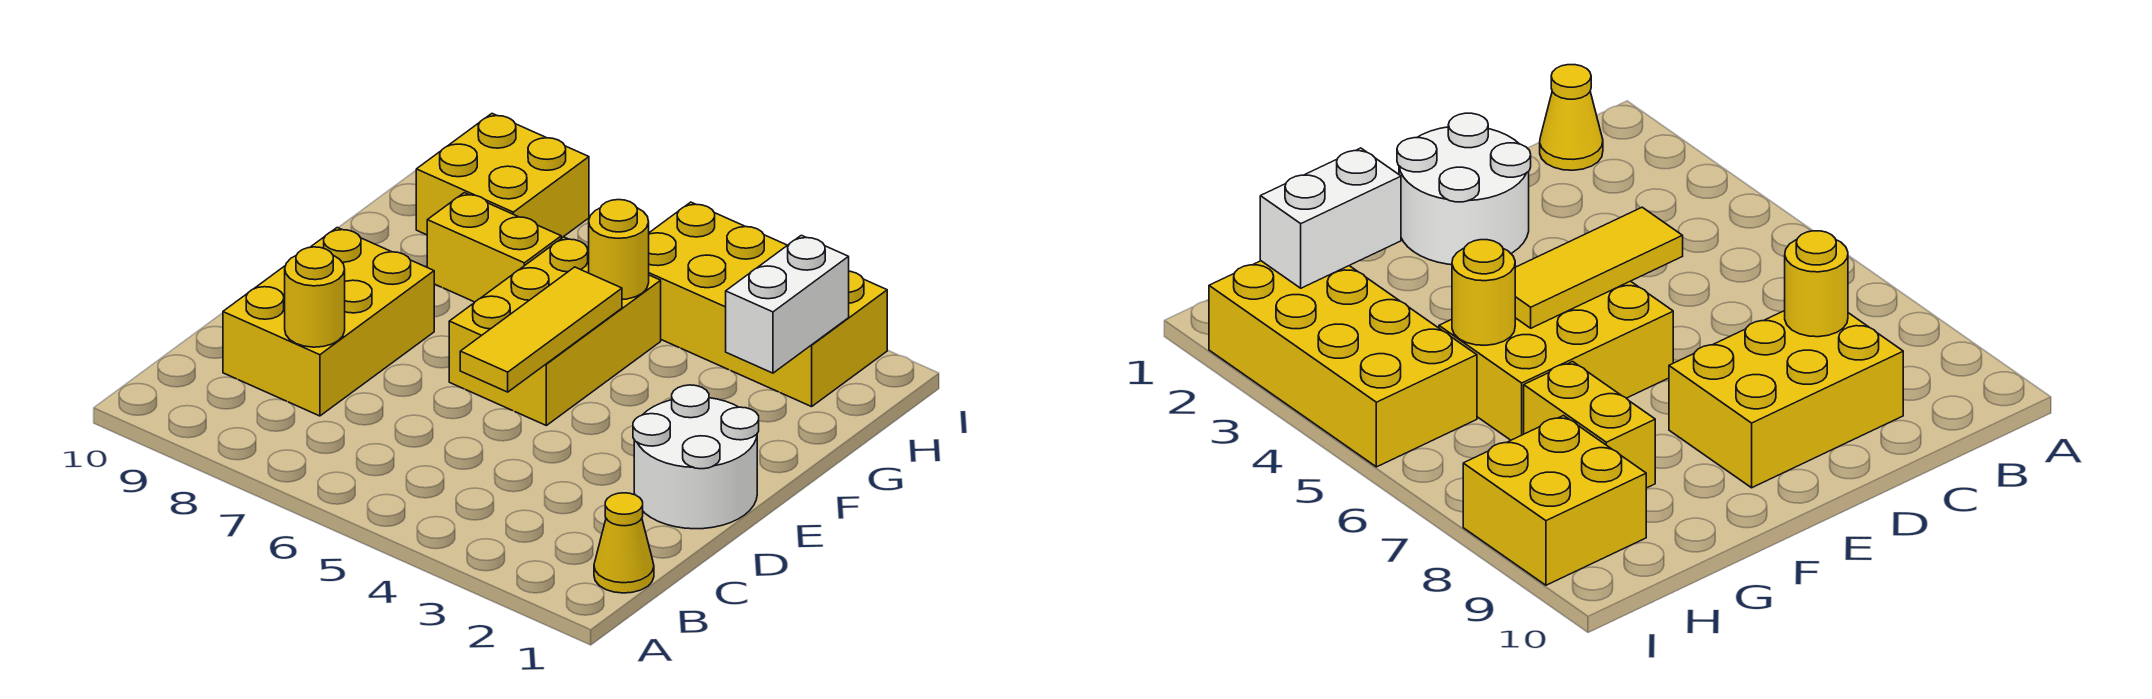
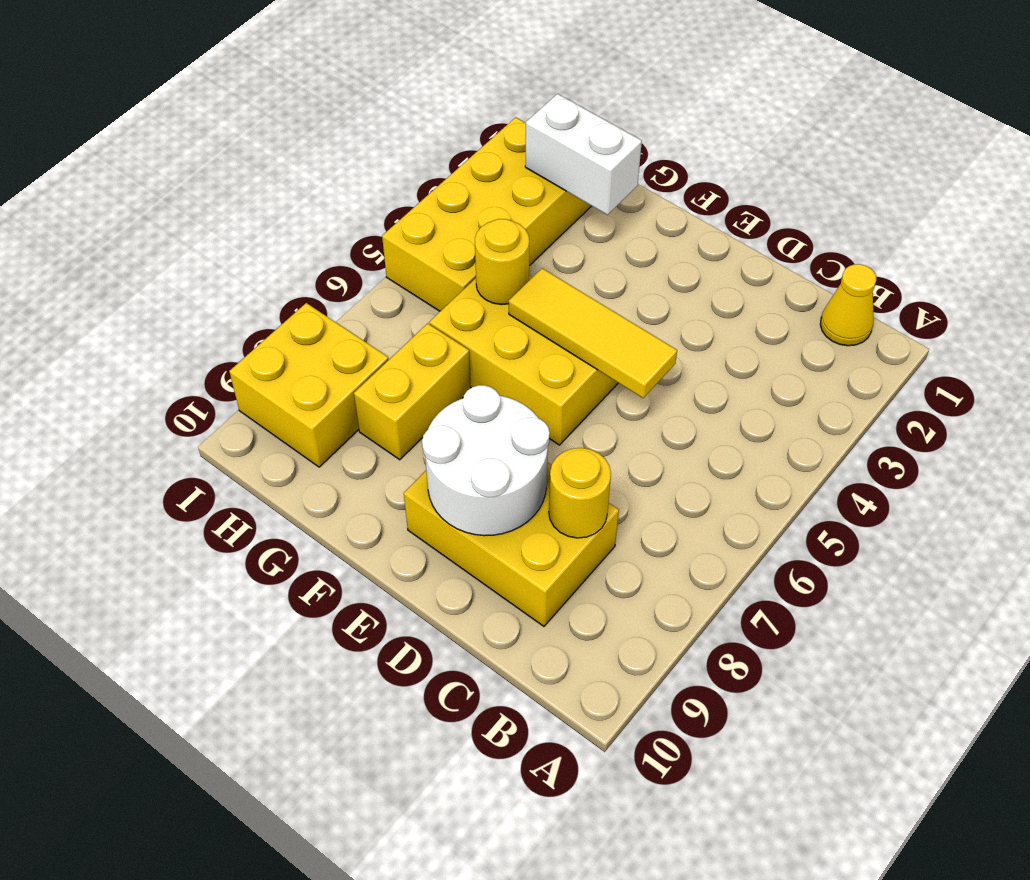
white 2x2 round brick [633,385,759,529] -> white 2x2 round brick moved to [422,385,550,536]

